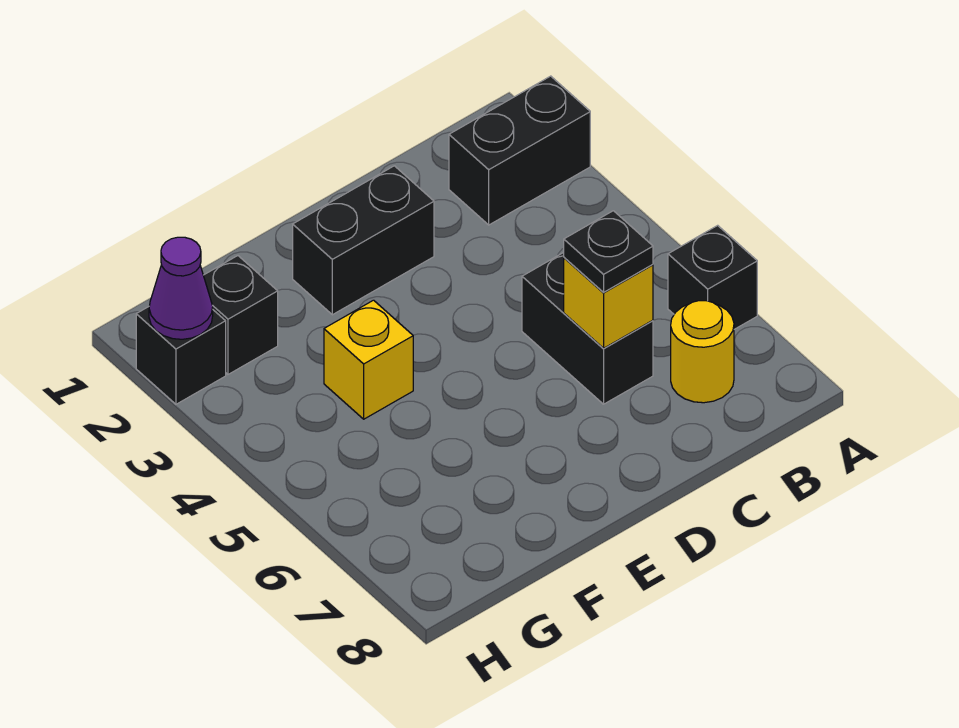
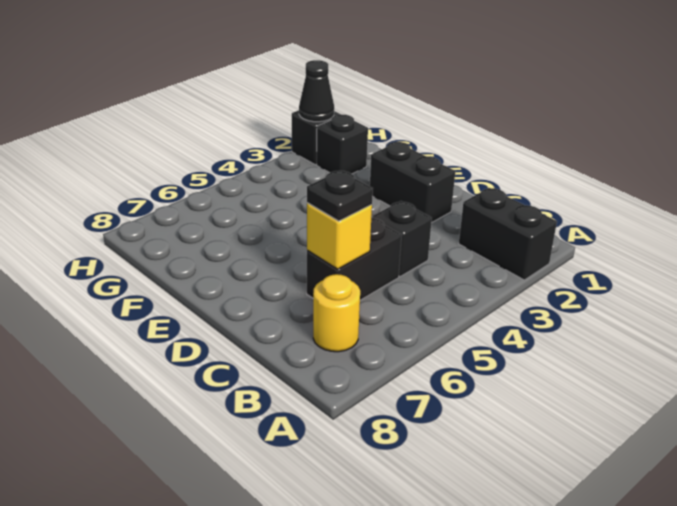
black 1x1 brick [668,225,757,329] -> black 1x1 brick moved to [372,201,432,277]
yellow 1x1 brick [324,300,413,419] -> none
purple 1x1 cone [149,237,213,339] -> black 1x1 cone [299,60,334,122]

